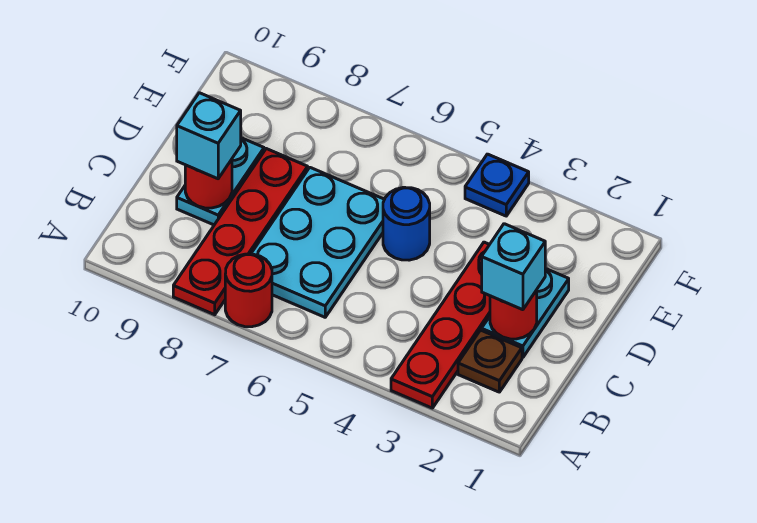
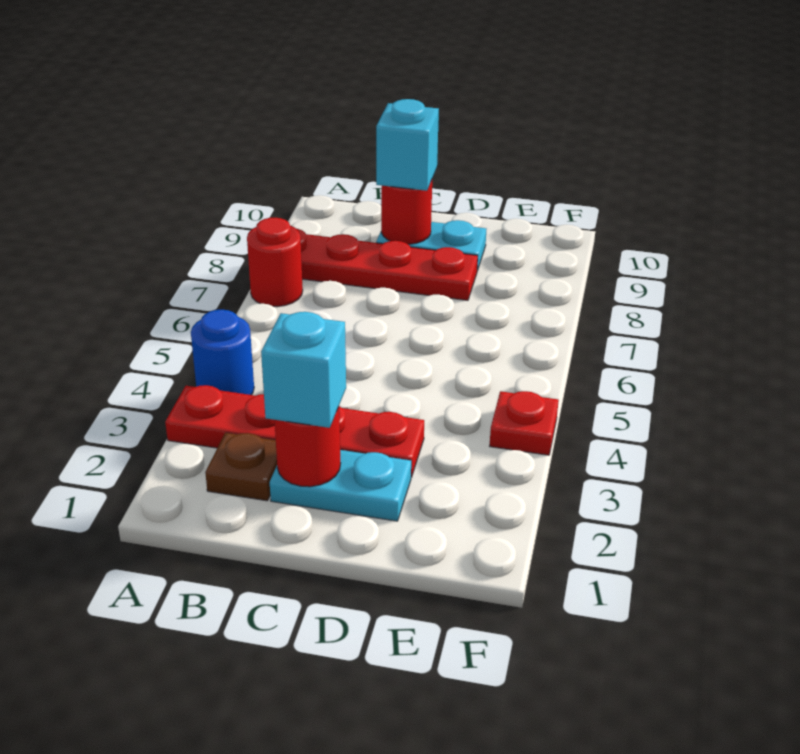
cyan 2x3 plate [251,168,384,317] -> none
blue 1x1 round brick [383,187,430,260] -> blue 1x1 round brick moved to [191,310,254,395]
blue 1x1 plate [465,154,529,216] -> red 1x1 plate [490,391,559,455]

